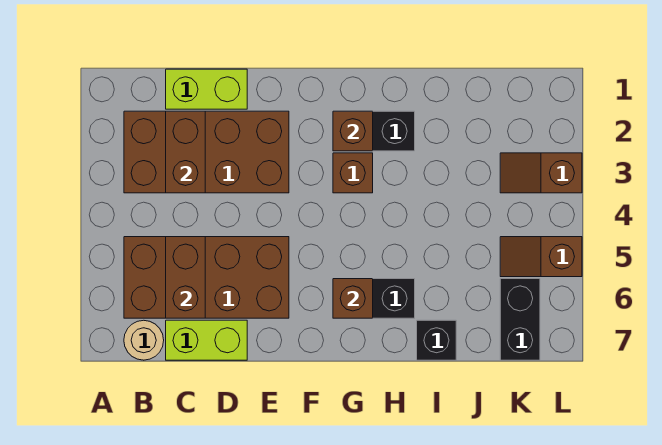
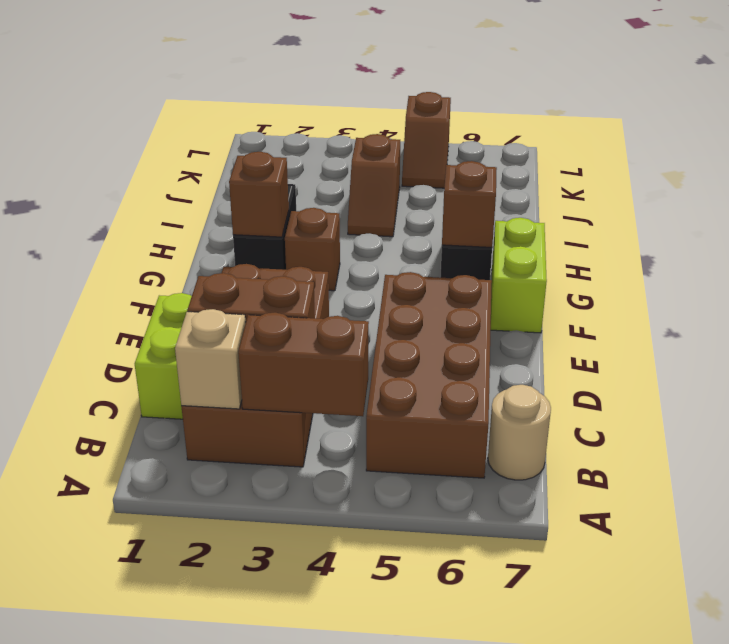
none -> tan 1x1 brick [175,309,246,409]
brown 1x2 brick [166,237,205,318] -> brown 1x2 brick moved to [238,313,369,416]
lime 1x2 brick [166,320,247,360] -> lime 1x2 brick moved to [491,218,547,333]
black 1x1 brick [417,320,456,360] -> none
brown 1x2 slope [500,153,582,193] -> brown 1x2 slope moved to [348,134,400,237]
black 1x2 brick [500,279,540,360] -> none

